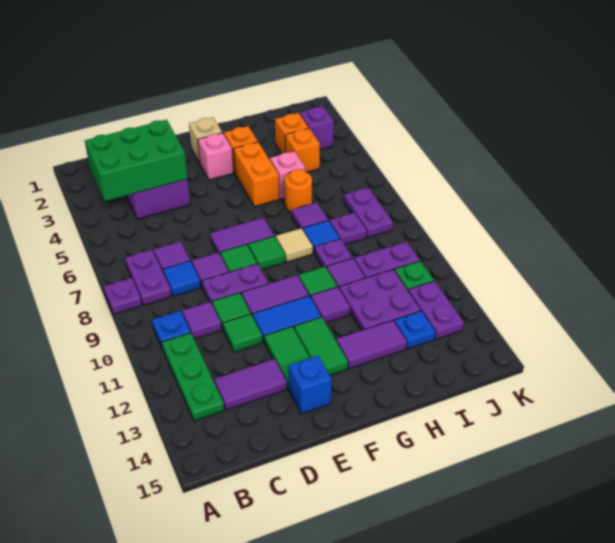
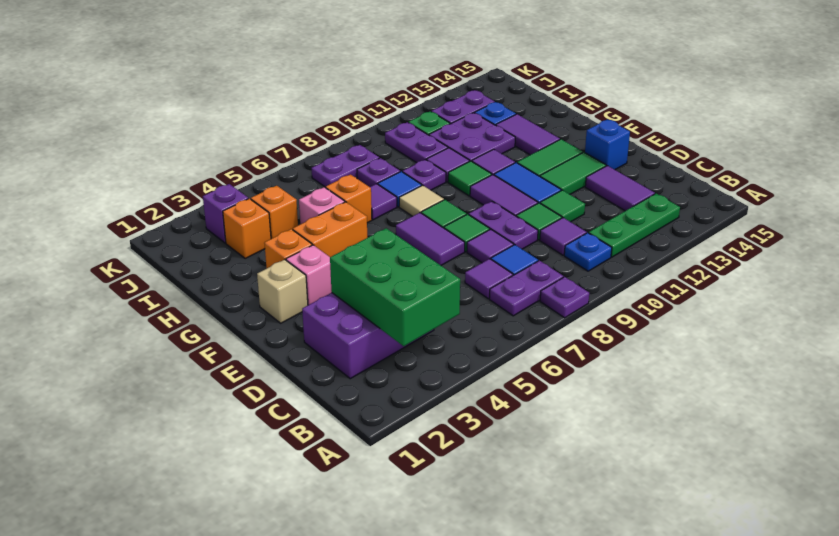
orange 1x1 round brick [285,169,312,213] -> orange 1x1 brick [326,175,372,223]

